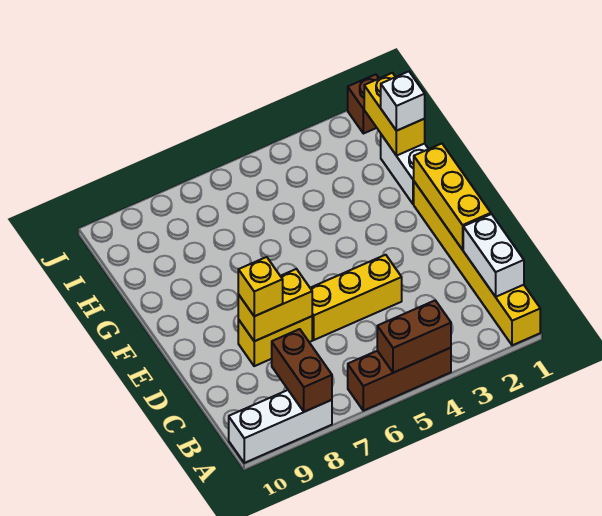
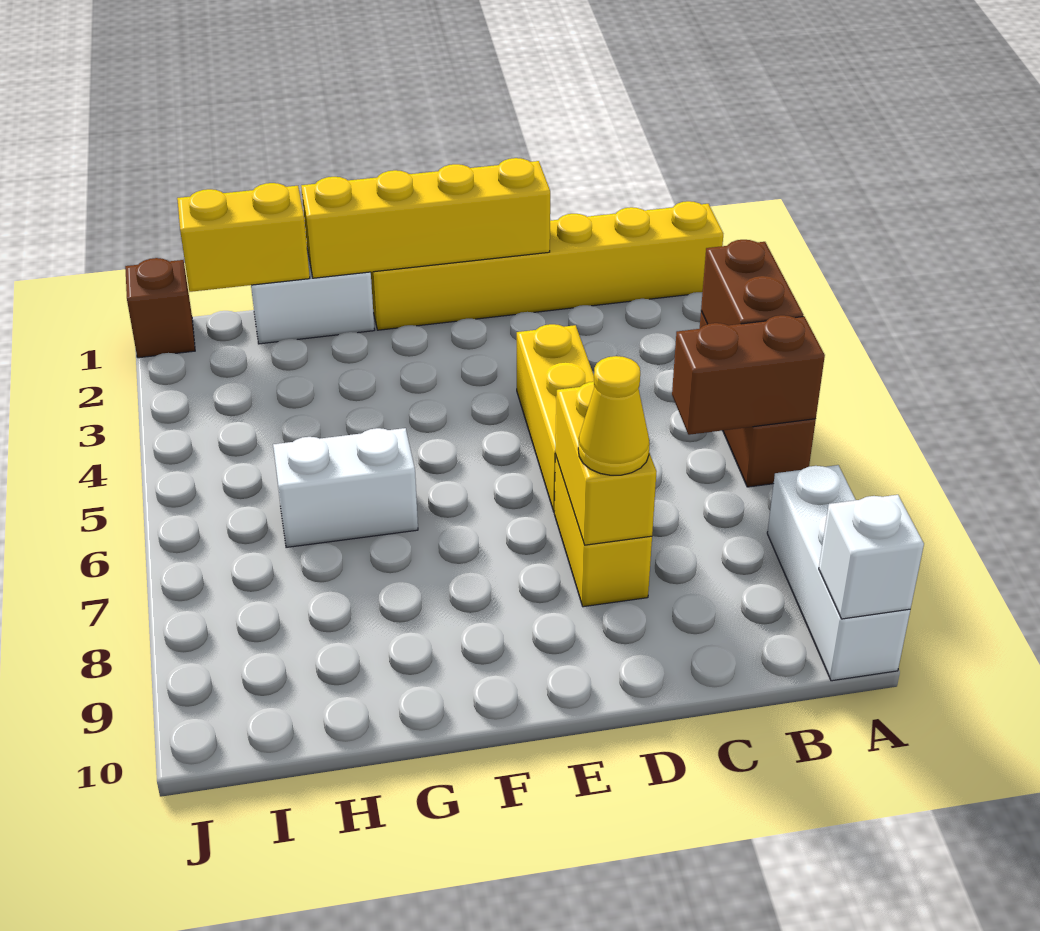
brown 1x2 brick [272,329,332,412] -> brown 1x2 brick moved to [672,315,825,435]
white 1x2 brick [463,214,524,297] -> white 1x2 brick moved to [273,428,418,547]
yellow 1x3 brick [414,144,491,250] -> yellow 1x4 brick [301,158,550,278]
yellow 1x1 brick [238,257,283,316] -> yellow 1x1 cone [578,356,650,475]
white 1x1 brick [381,71,425,131] -> white 1x1 brick moved to [819,495,924,619]

